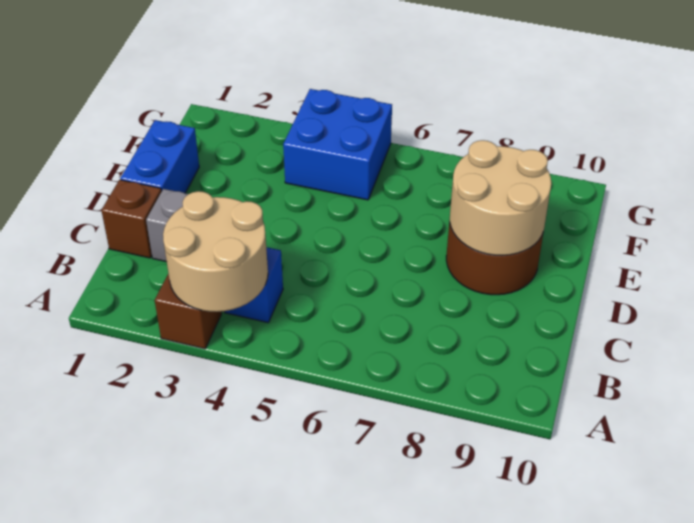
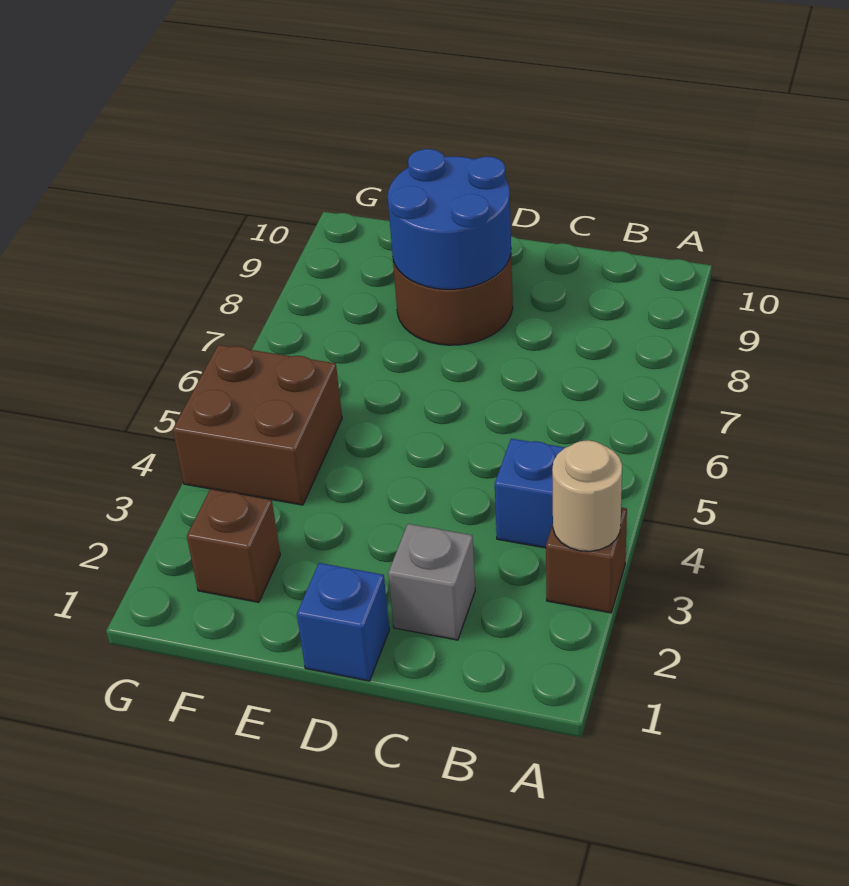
tan 2x2 round brick [163,191,268,312] -> tan 1x1 round brick [552,440,622,551]
brown 1x1 brick [101,180,162,258] -> brown 1x1 brick moved to [187,489,280,602]
blue 1x2 brick [120,120,199,193] -> blue 1x1 brick [297,563,389,681]
tan 2x2 round brick [450,140,551,256] -> blue 2x2 round brick [388,149,511,289]
blue 2x2 brick [283,89,392,200] -> brown 2x2 brick [173,345,342,505]

